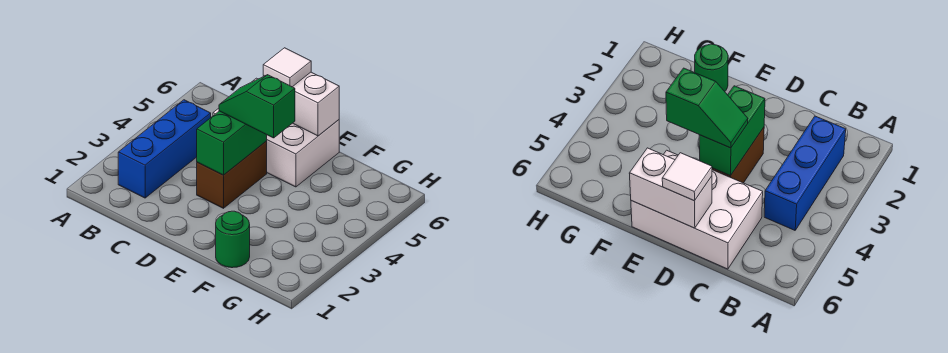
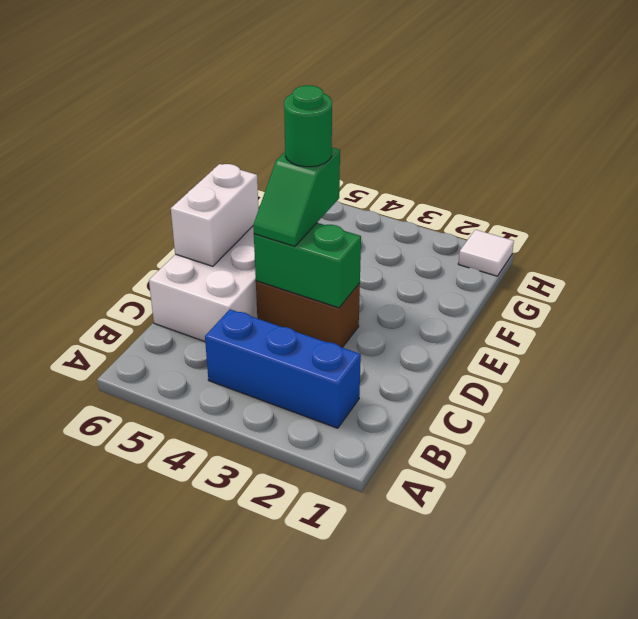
white 1x1 tile [263,48,311,87] -> white 1x1 tile moved to [458,230,514,276]
green 1x1 round brick [216,211,250,268] -> green 1x1 round brick moved to [284,85,332,167]

